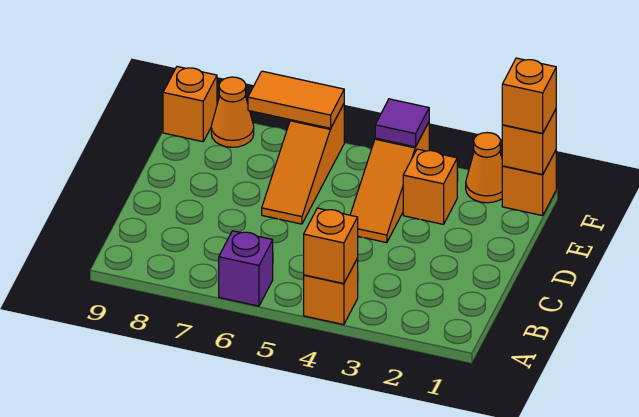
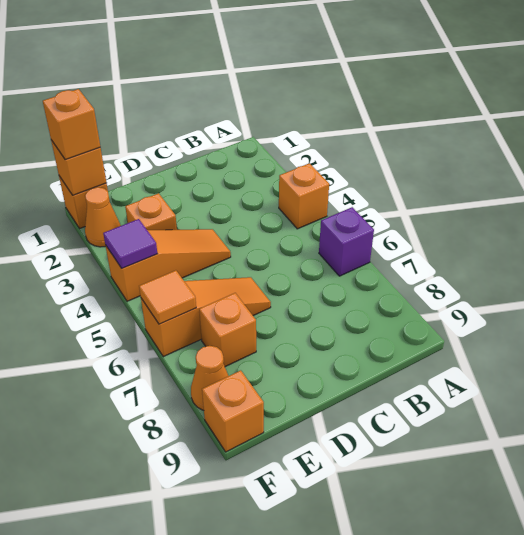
orange 1x1 brick [304,208,358,284] -> orange 1x1 brick moved to [199,293,256,367]
orange 1x2 tile [248,71,344,128] -> orange 1x1 tile [139,270,196,324]

